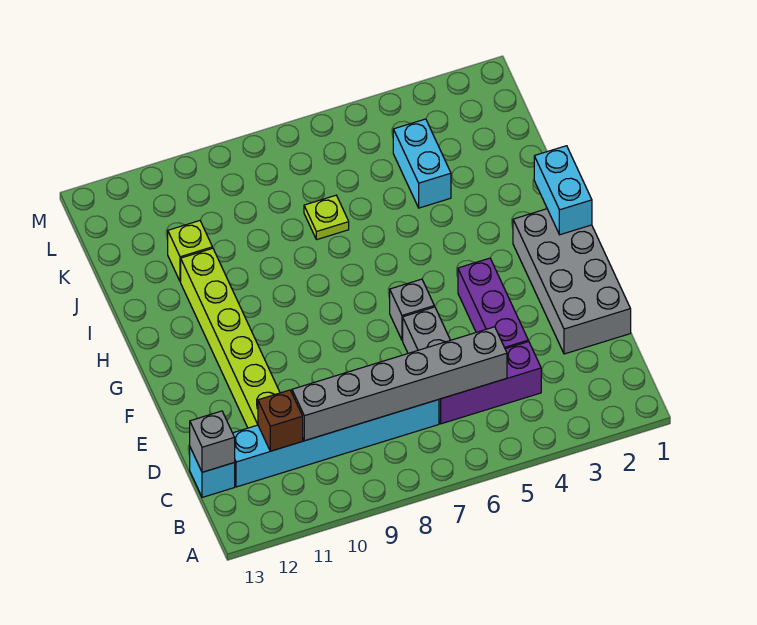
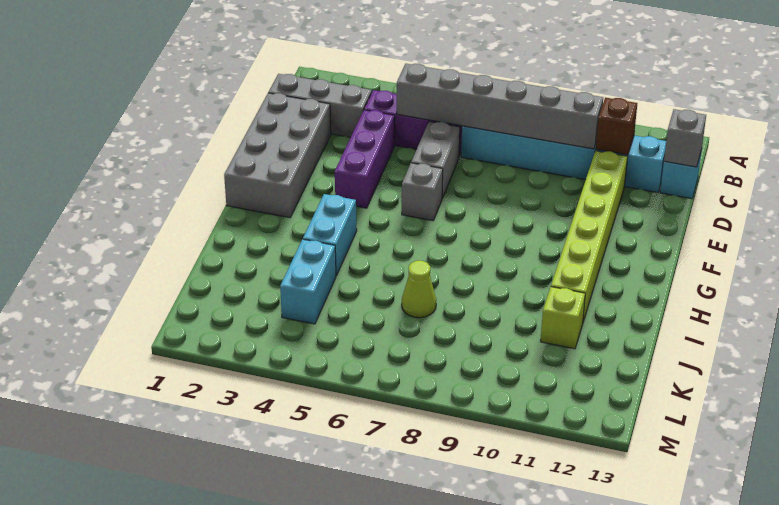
none -> grey 1x3 brick [268,74,372,137]
cyan 1x2 brick [534,146,592,235] -> cyan 1x2 brick moved to [303,194,357,276]
lime 1x1 plate [304,195,349,240] -> lime 1x1 cone [402,261,436,318]

